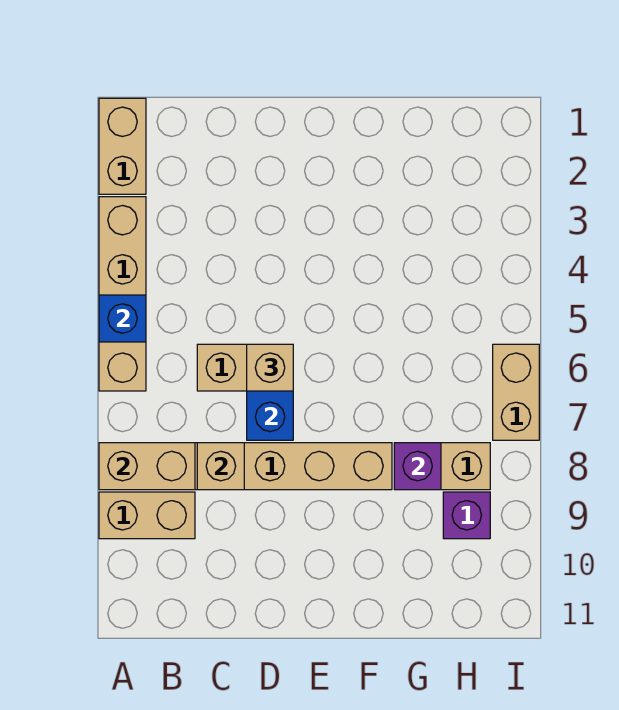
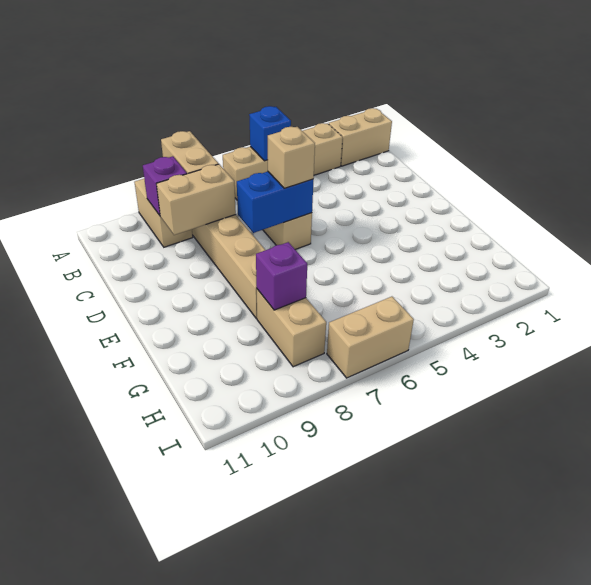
tan 1x1 brick [197,443,244,490] -> tan 1x2 brick [157,164,236,235]
purple 1x1 brick [443,492,490,539] -> purple 1x1 brick moved to [143,156,187,215]

